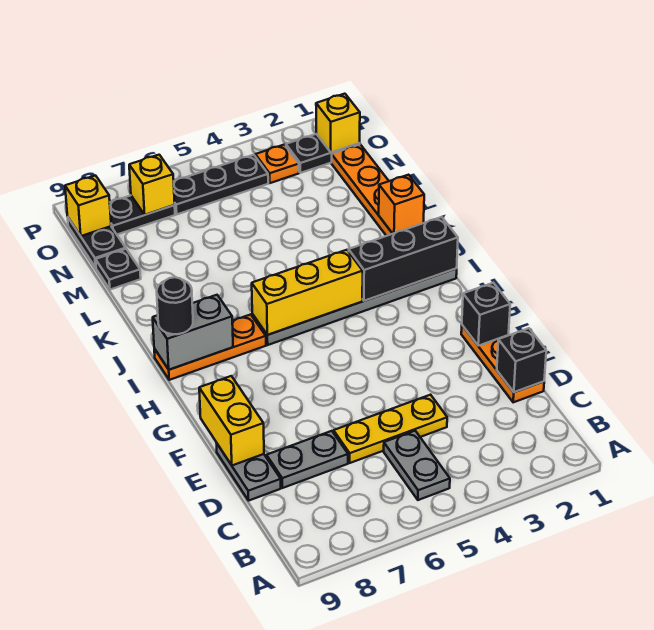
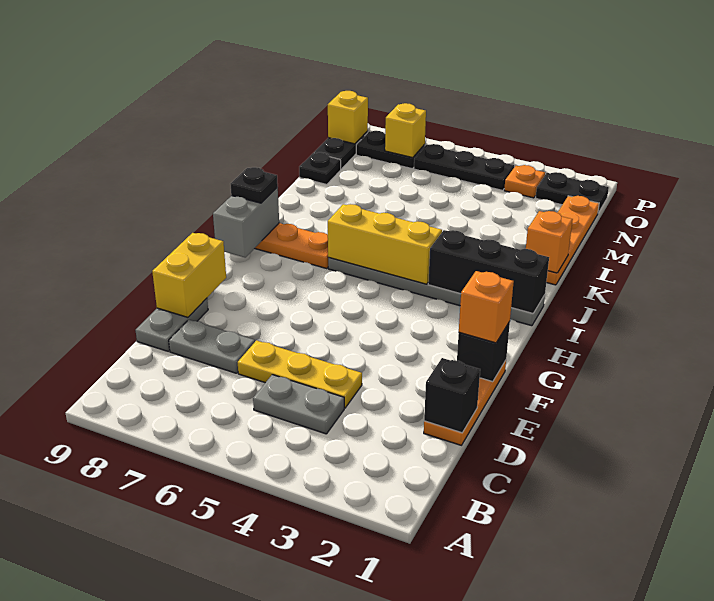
grey 1x2 plate [384,431,450,500] -> grey 1x2 plate turned to [253,375,344,434]
none -> orange 1x1 brick [459,271,514,343]
grey 1x2 brick [153,295,233,370] -> grey 1x2 brick turned to [213,188,279,258]
black 1x1 round brick [157,277,193,334] -> black 1x1 plate [231,167,278,203]
yellow 1x1 brick [316,94,360,153] -> none

